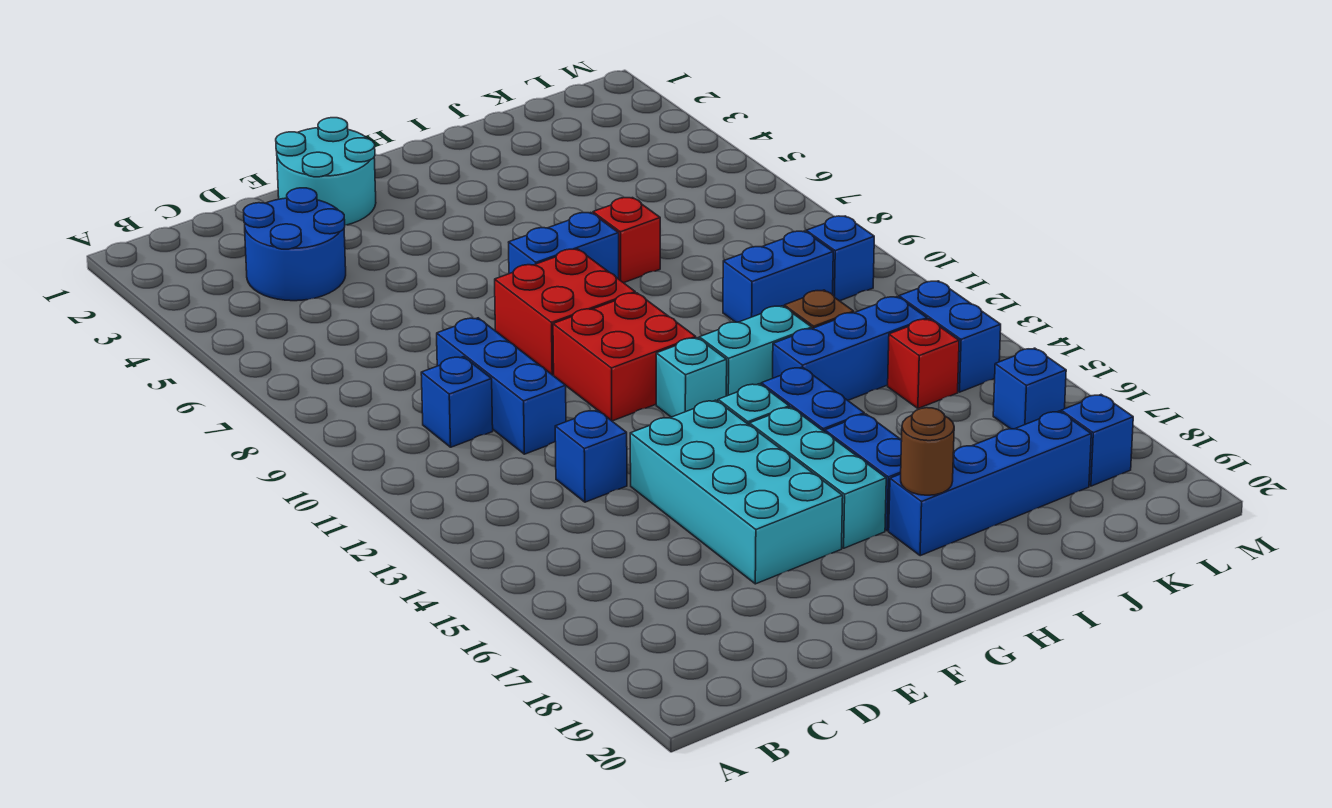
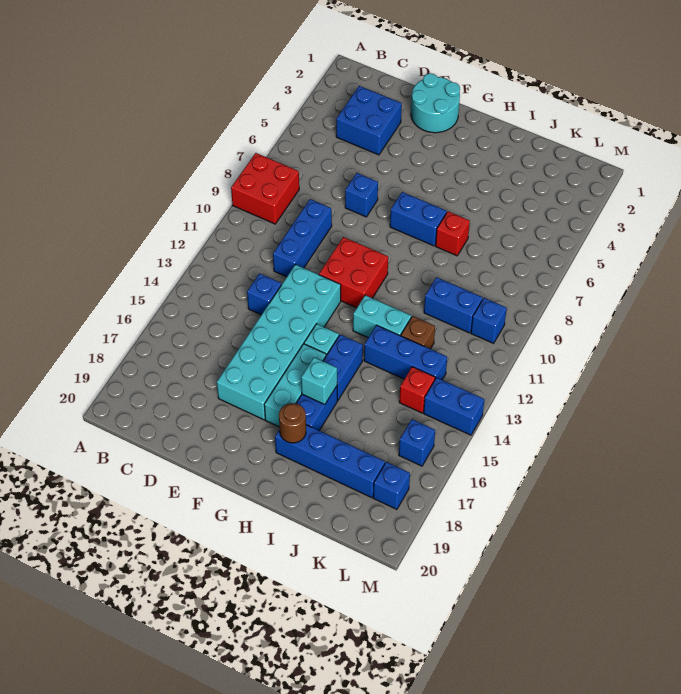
blue 2x2 round brick [243,188,346,301] -> blue 2x2 brick [336,86,402,155]
blue 1x1 brick [421,357,493,447] -> blue 1x1 brick moved to [345,173,378,217]
cyan 2x4 brick [630,400,843,584] -> cyan 2x6 brick [217,265,341,420]
red 2x2 brick [495,249,635,375] -> red 2x2 brick moved to [231,153,299,224]
cyan 1x1 brick [656,338,727,417] -> cyan 1x1 brick moved to [301,357,337,404]
blue 1x2 brick [899,281,1001,392] -> blue 1x2 brick turned to [424,378,484,435]

